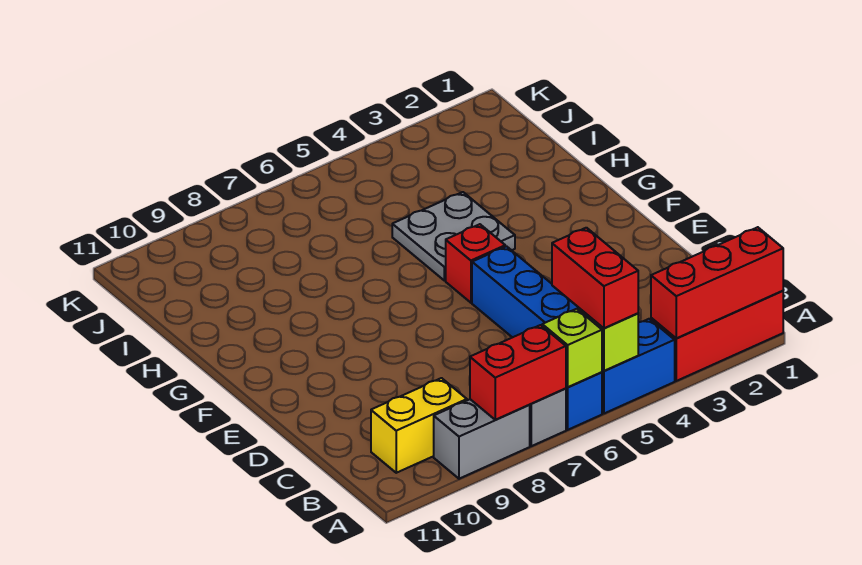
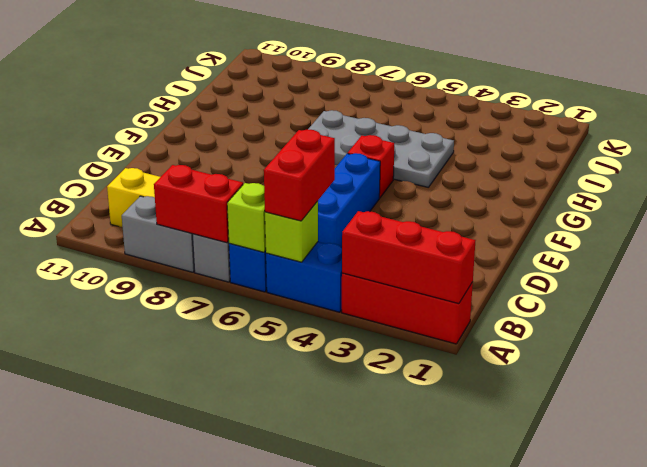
grey 2x2 plate [392,192,515,280] -> grey 2x4 plate [308,110,454,187]

